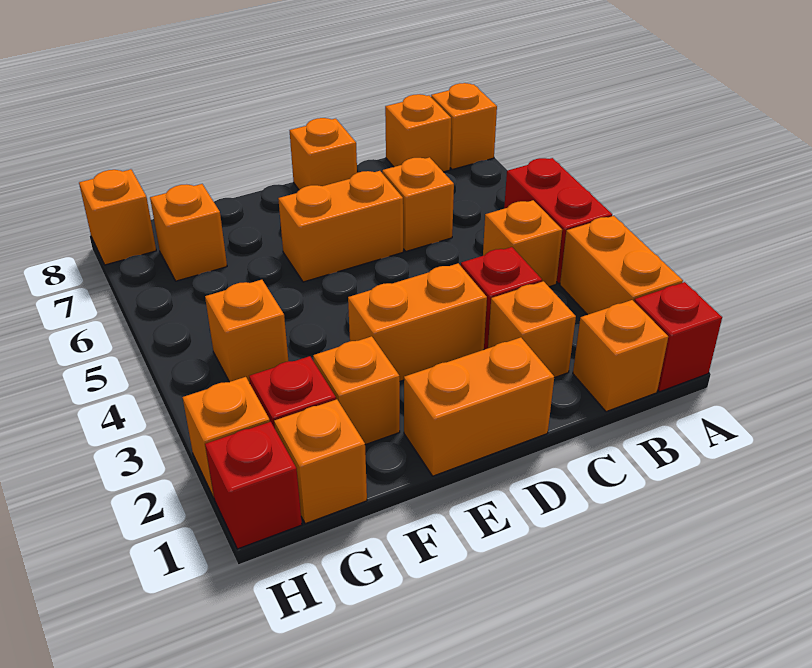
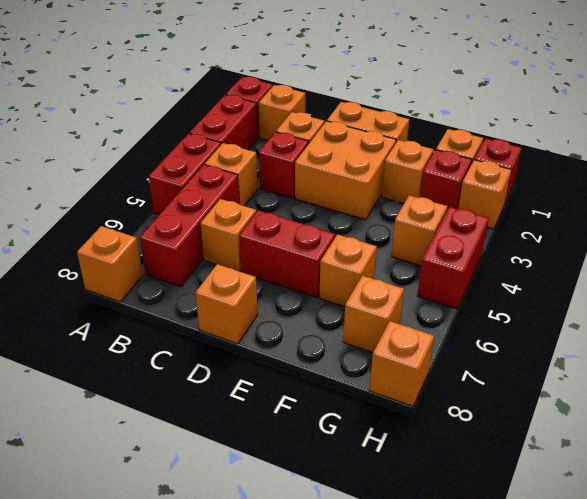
orange 1x2 brick [560,216,683,315] -> red 1x2 brick [190,95,258,150]
none -> red 1x3 brick [140,165,239,287]
orange 1x1 brick [385,94,451,172] -> orange 1x1 brick moved to [319,234,377,307]
orange 1x2 brick [348,263,487,381] -> orange 2x2 brick [295,121,396,220]
orange 1x2 brick [278,171,403,282] -> red 1x2 brick [239,210,335,298]
none -> red 1x2 brick [417,207,489,309]

